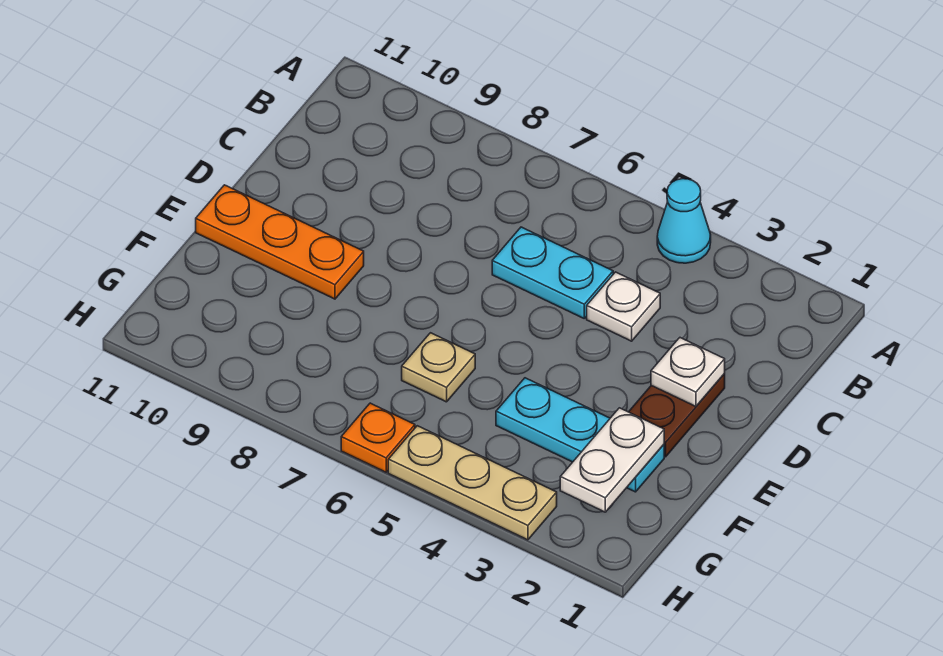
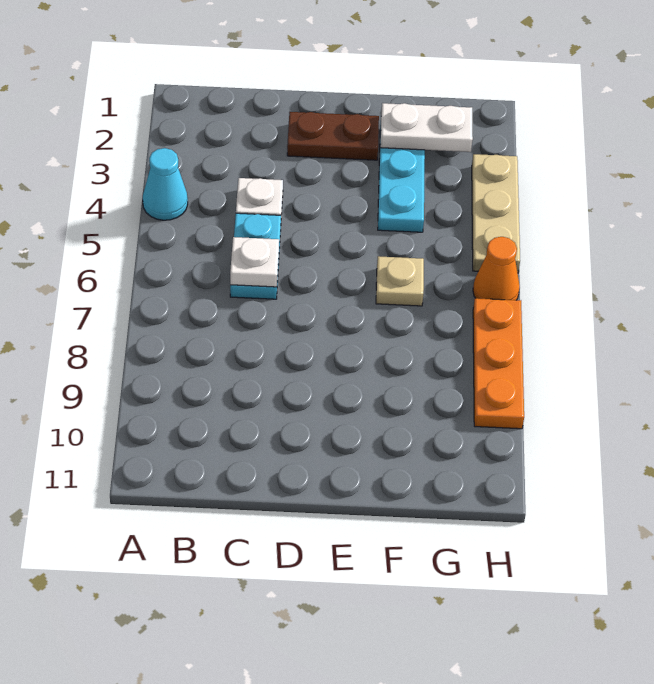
white 1x1 plate [651,338,725,407] -> white 1x1 plate moved to [230,237,279,287]
orange 1x3 plate [196,185,364,299] -> orange 1x3 plate moved to [473,298,524,429]
orange 1x1 plate [341,403,415,472] -> orange 1x1 cone [473,237,520,300]

